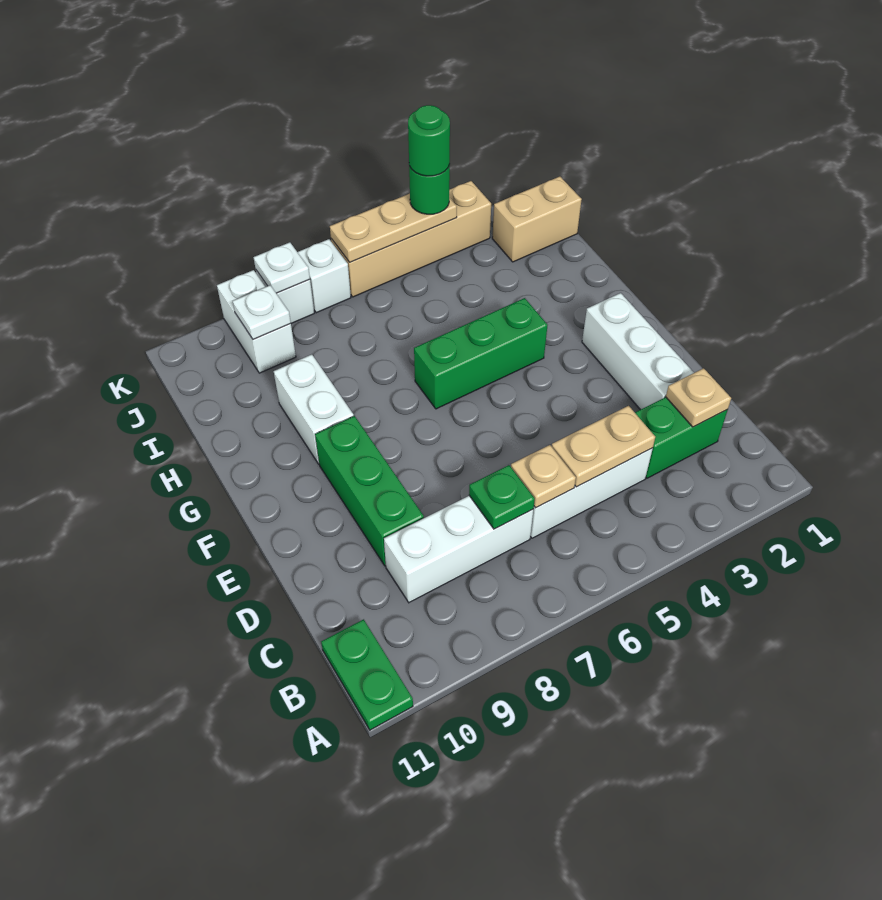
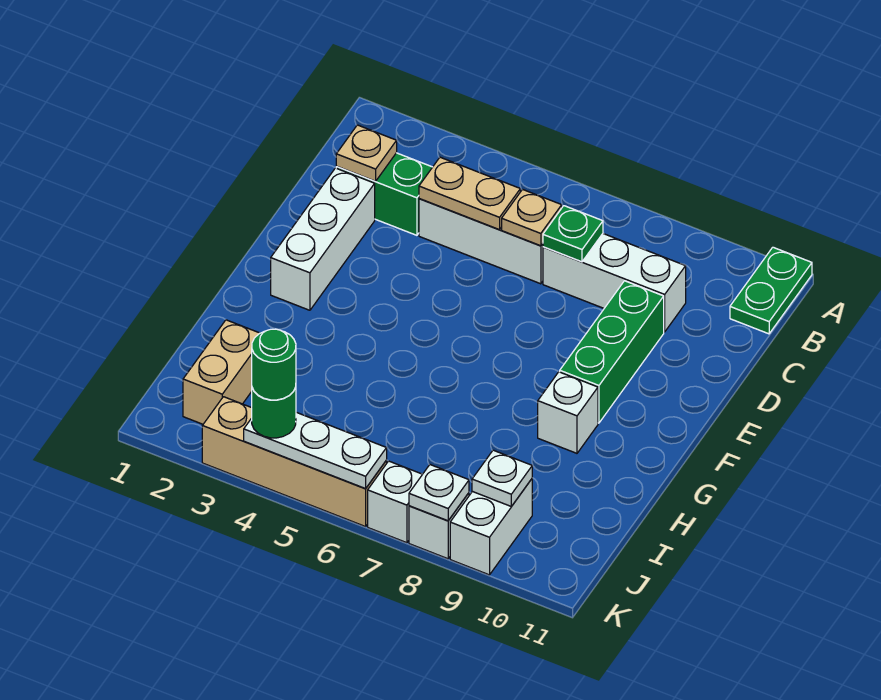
green 1x3 brick [414,298,547,409] -> none
white 1x2 brick [274,354,354,464] -> white 1x1 brick [538,372,598,453]
tan 1x2 brick [492,176,582,262] -> tan 1x2 brick turned to [183,320,260,424]
tan 1x3 plate [330,194,457,262] -> white 1x3 plate [244,412,387,489]

